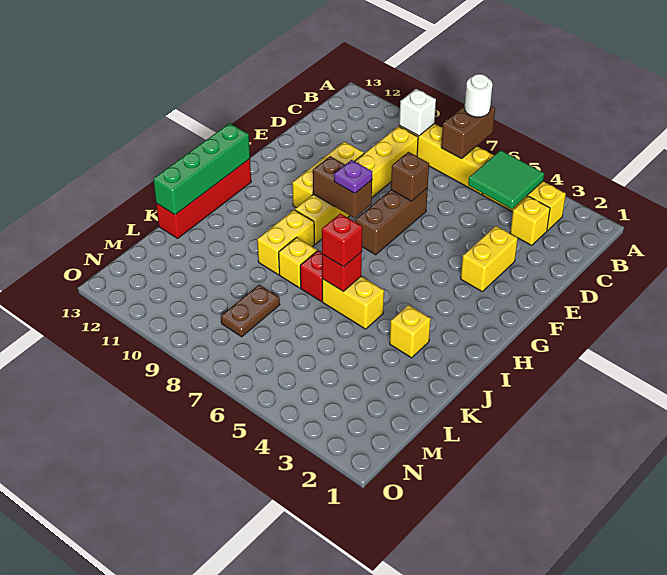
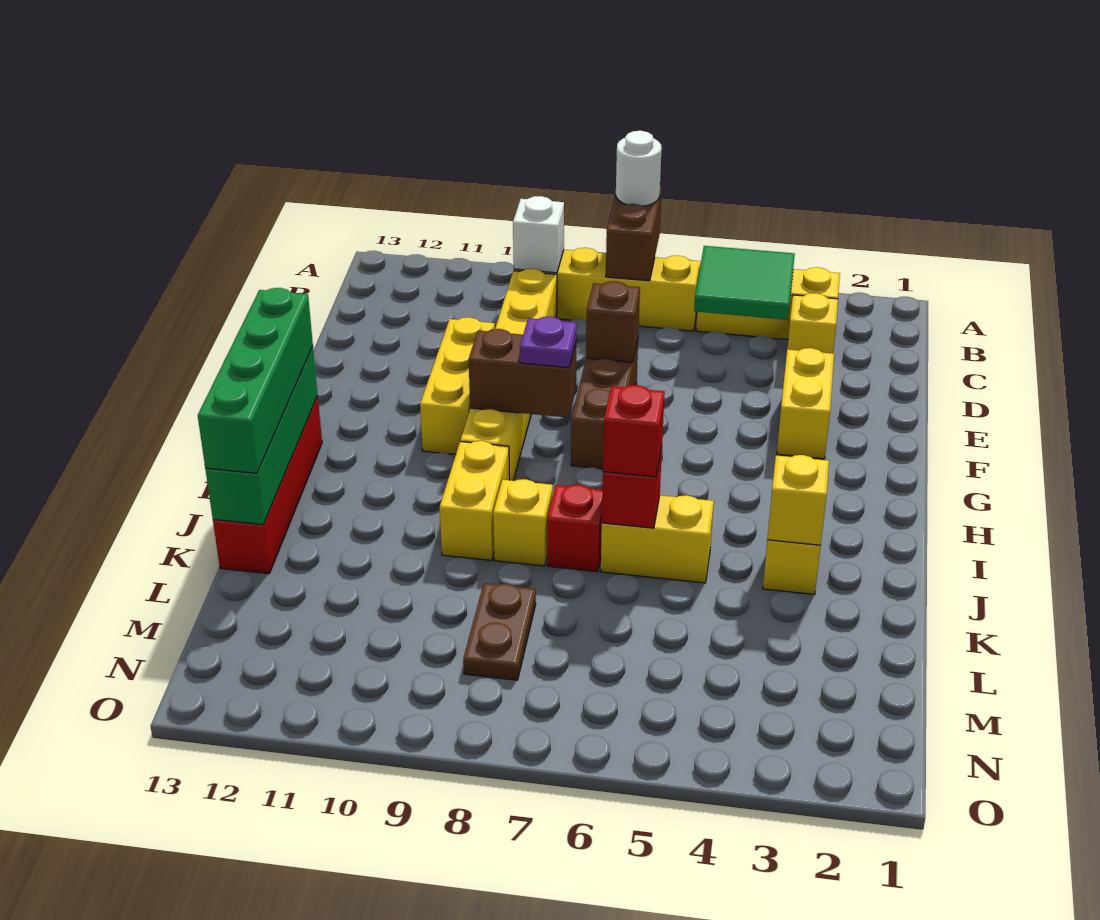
none -> green 1x4 brick [198,288,313,473]
none -> yellow 1x1 brick [767,455,829,545]

